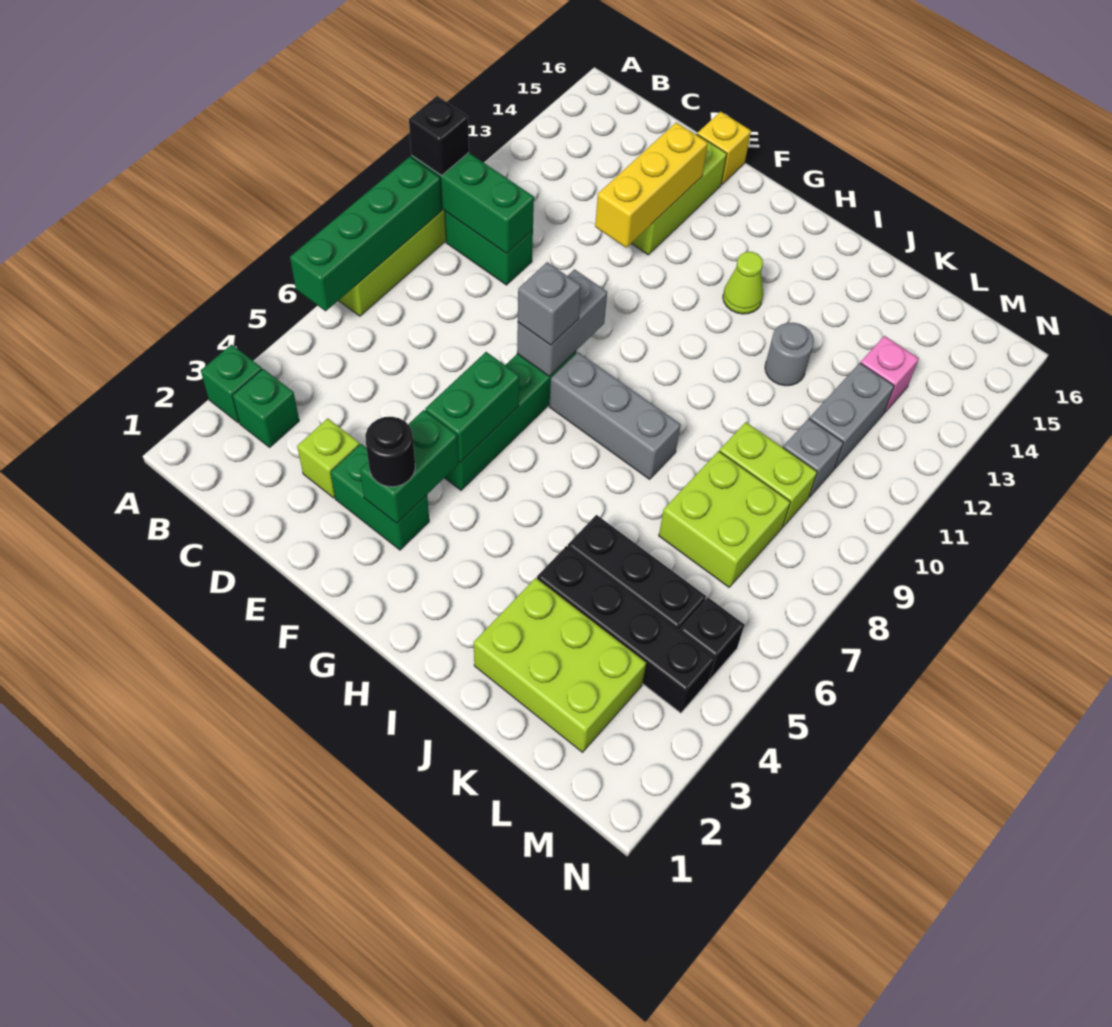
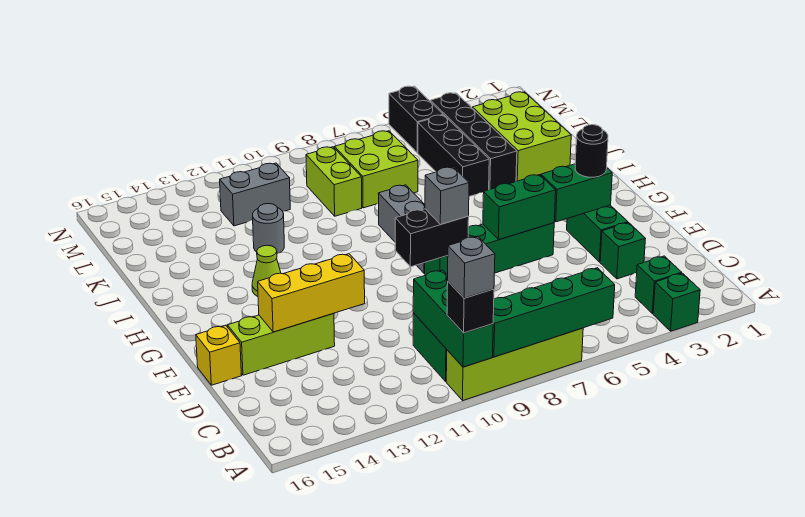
lime 1x1 brick [297,418,360,498] -> green 1x1 brick [600,223,646,279]
grey 1x2 brick [517,269,607,376] -> black 1x2 brick [395,209,469,267]
grey 1x1 brick [783,419,844,497] -> grey 1x1 brick moved to [448,236,495,298]
pink 1x1 brick [861,336,919,413] -> none
black 1x1 brick [679,598,745,679] -> black 1x2 brick [389,86,443,153]

